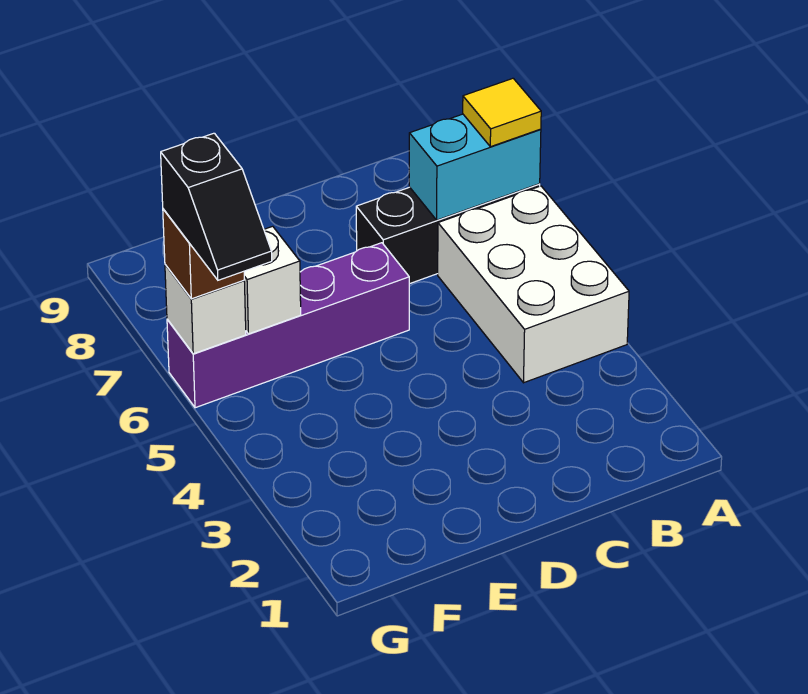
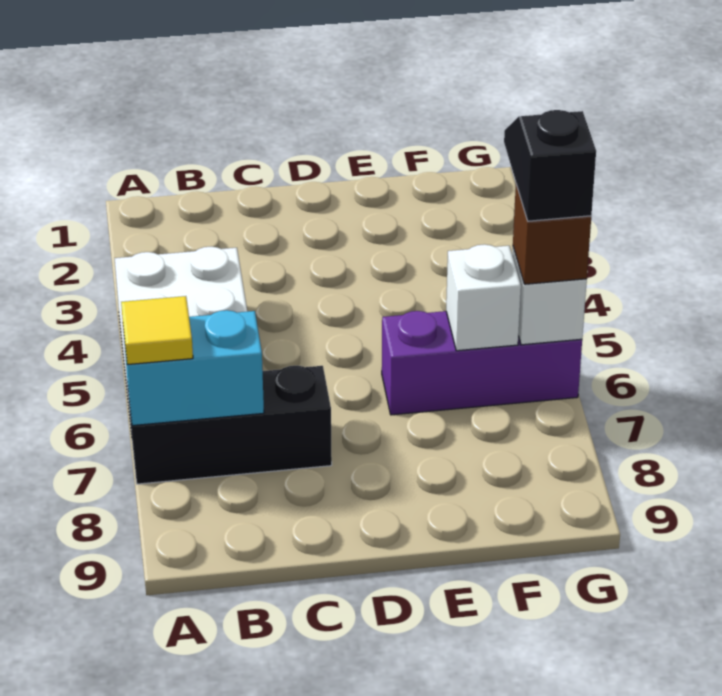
purple 1x4 brick [167,243,409,408] -> purple 1x3 brick [382,311,582,415]

